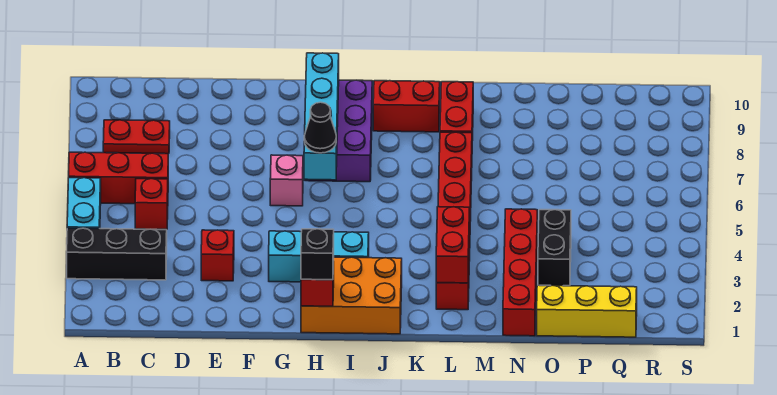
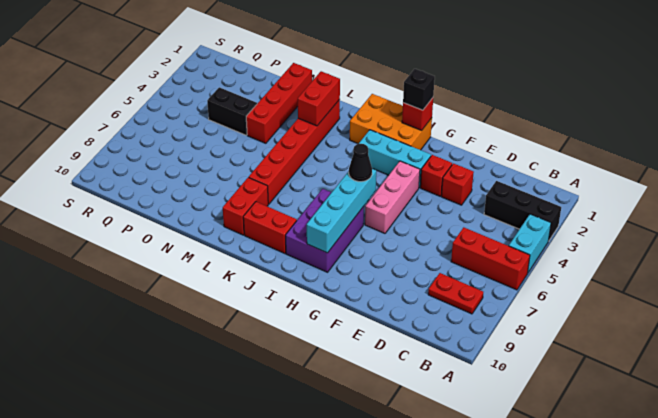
red 1x1 brick [135,179,168,229] -> red 1x1 brick moved to [420,155,452,196]
pink 1x1 brick [270,155,303,206] -> pink 1x3 brick [365,161,420,233]
yellow 1x3 brick [537,285,637,337] -> none
black 1x2 brick [538,210,571,286] -> black 1x2 brick turned to [207,87,257,135]

